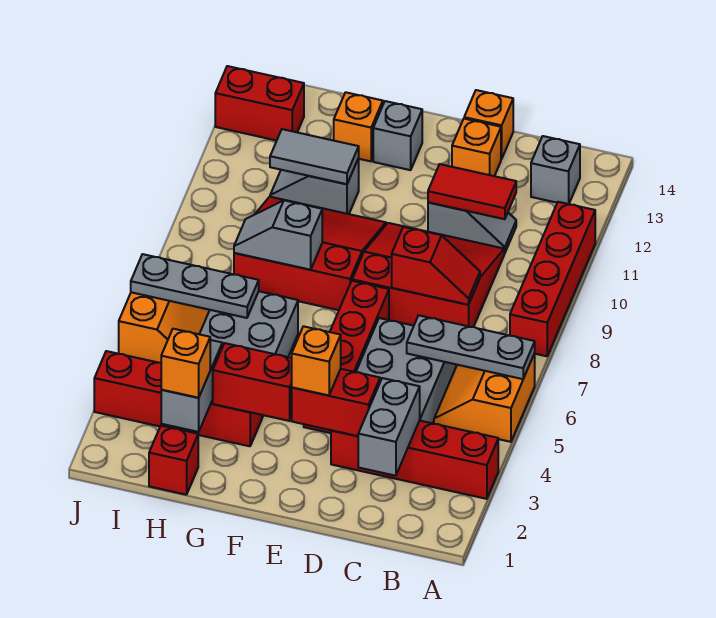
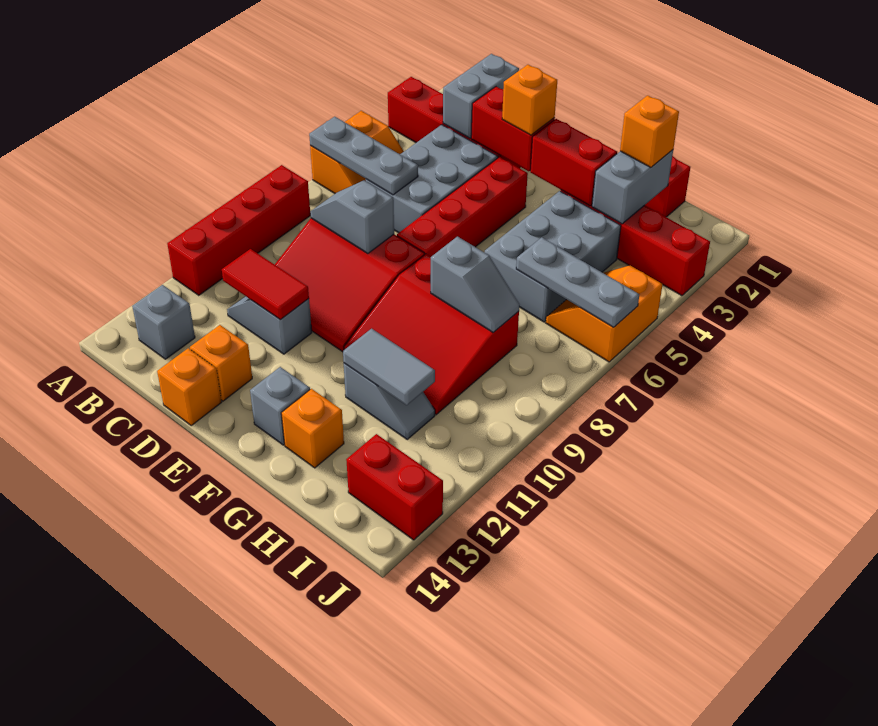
red 1x2 slope [392,227,480,305] -> grey 1x2 slope [310,180,394,254]

